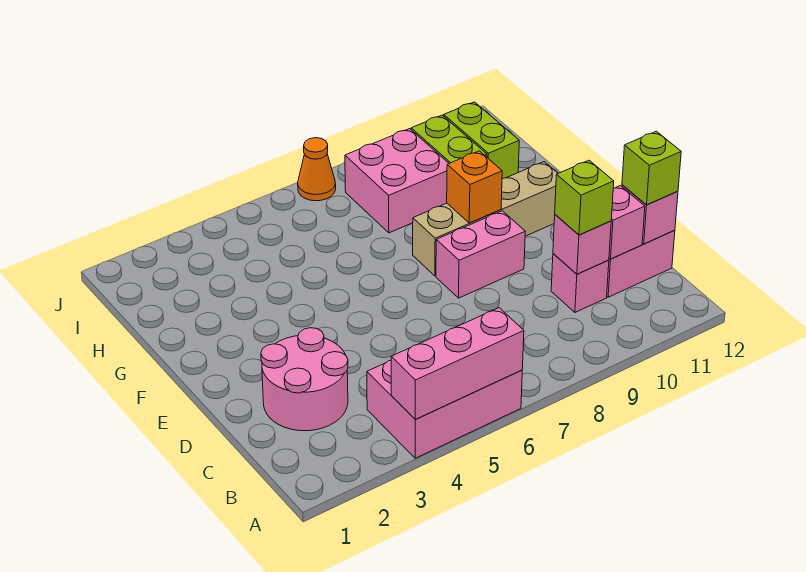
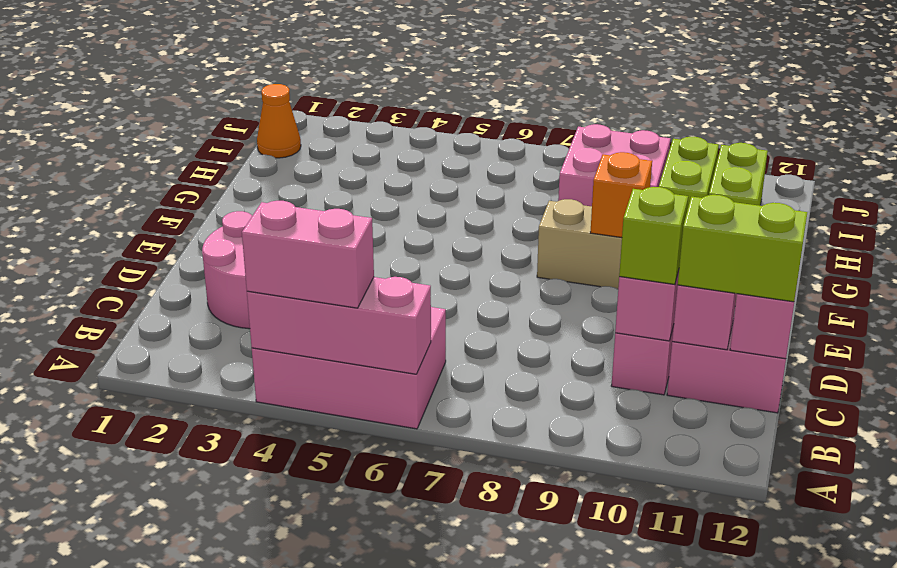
lime 1x1 brick [622,131,681,205] -> lime 1x2 brick [678,195,807,302]
pink 1x2 brick [436,211,525,298] -> pink 1x2 brick moved to [242,201,374,308]
orange 1x1 cone [298,138,336,201] -> orange 1x1 cone moved to [257,84,301,158]

